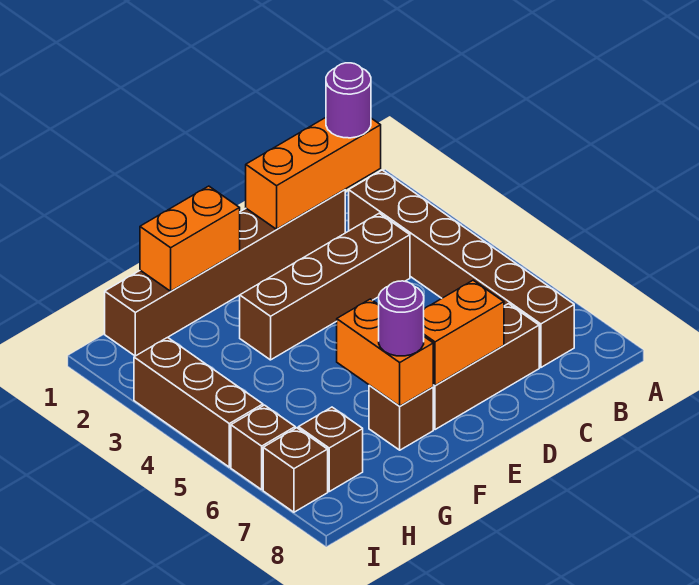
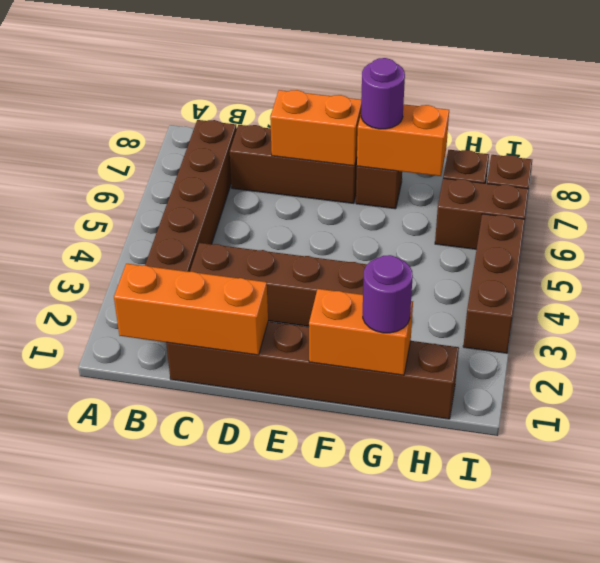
purple 1x1 round brick [326,63,371,138] -> purple 1x1 round brick moved to [363,255,413,333]
orange 1x2 brick [337,299,433,406] -> orange 1x2 brick turned to [357,104,449,176]
brown 1x1 brick [231,405,295,490] -> brown 1x2 brick [435,178,529,249]

